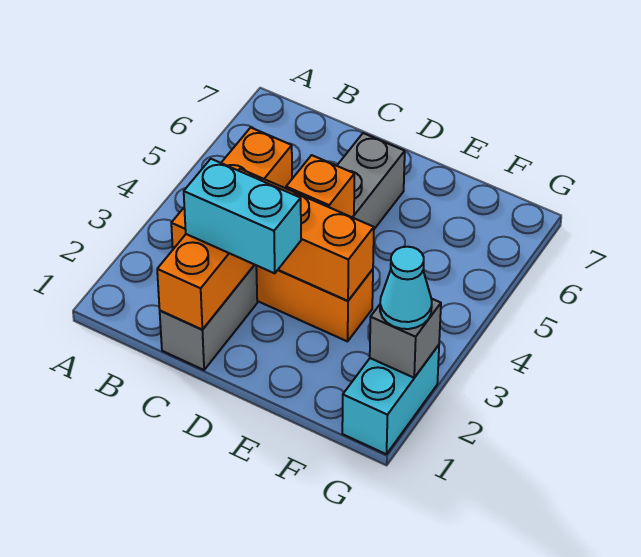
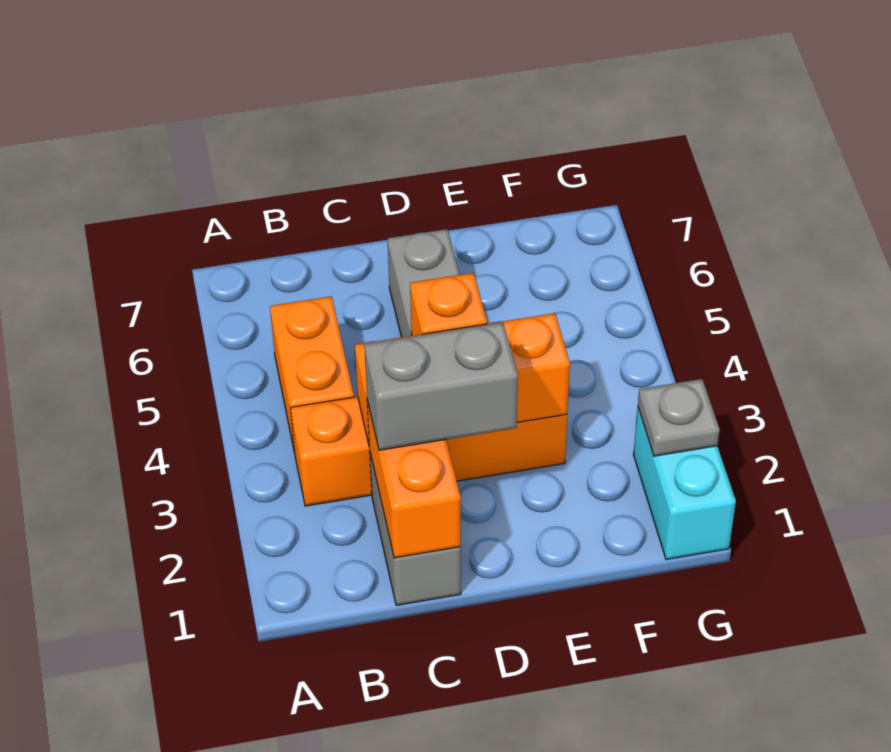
cyan 1x2 brick [184,159,301,273] -> grey 1x2 brick [364,322,518,450]
grey 1x1 brick [370,299,441,378] -> grey 1x1 plate [638,379,720,456]
cyan 1x1 cone [380,247,432,329] -> none

